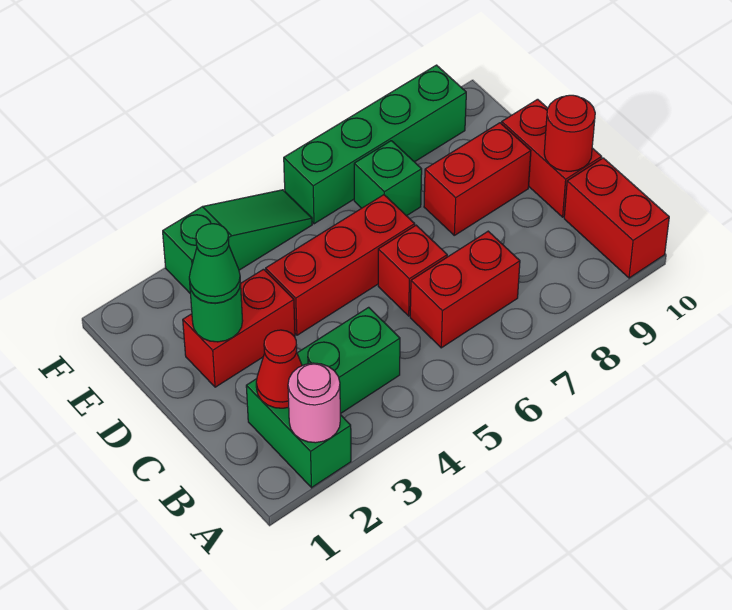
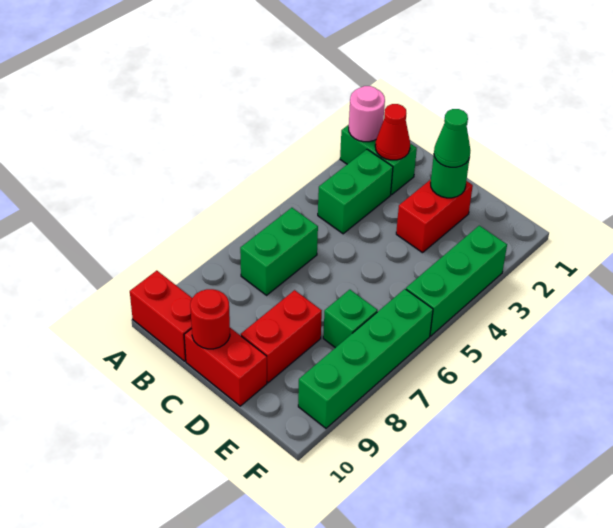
red 1x2 brick [410,231,520,348] -> green 1x2 brick [240,208,318,295]
red 1x1 brick [378,225,447,316] -> none
red 1x3 brick [266,195,415,335] -> none
green 1x3 slope [163,190,312,293] -> green 1x3 brick [406,226,507,336]

